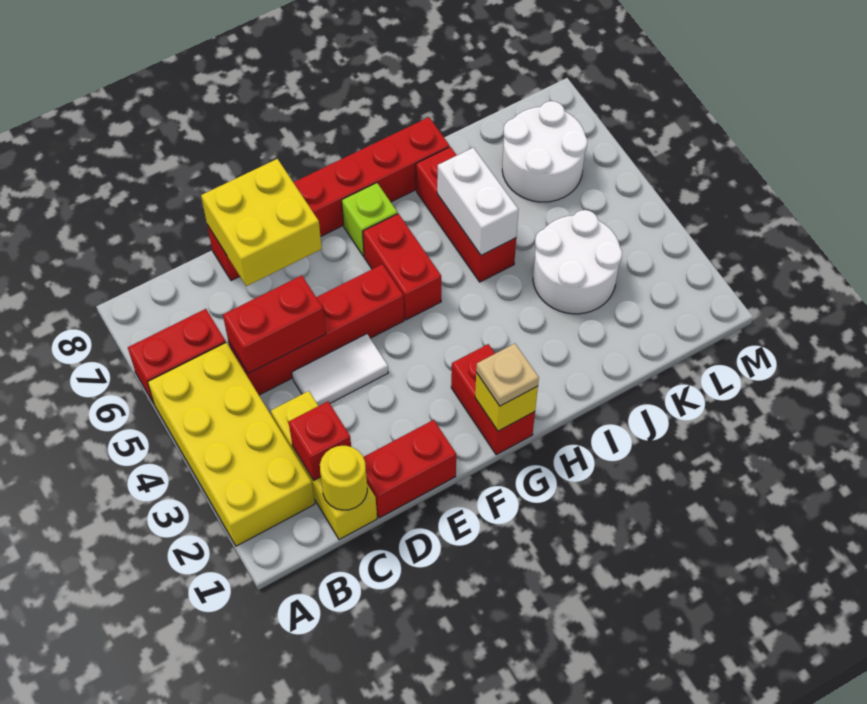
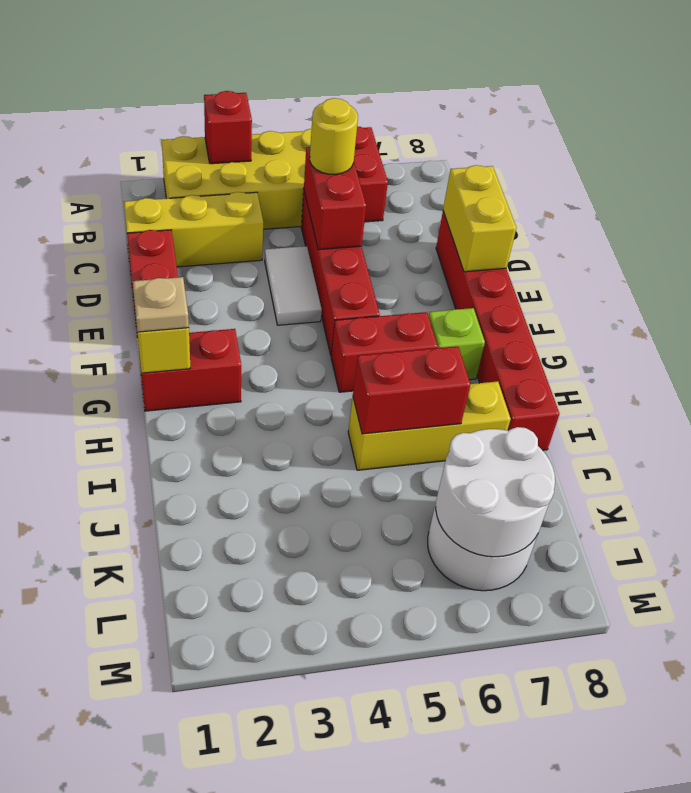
yellow 1x1 round brick [320,446,367,510] -> yellow 1x1 round brick moved to [310,98,358,175]
red 1x1 brick [289,401,351,480] -> red 1x1 brick moved to [204,91,252,164]
yellow 2x2 brick [201,159,322,286] -> yellow 1x2 brick [443,165,516,272]
red 1x3 brick [416,147,516,282] -> yellow 1x3 brick [348,381,511,470]
white 1x2 brick [437,148,518,255] -> red 1x2 brick [353,346,470,434]
white 2x2 round brick [533,210,622,314] -> white 2x2 round brick moved to [436,427,555,557]

